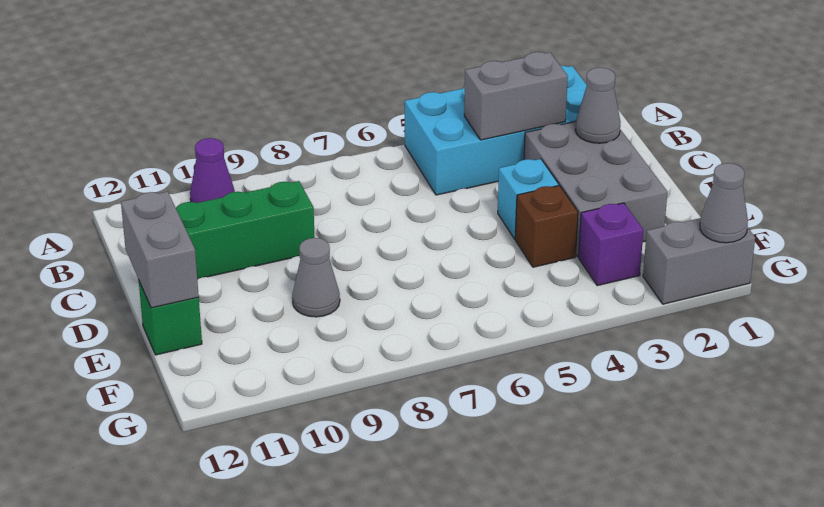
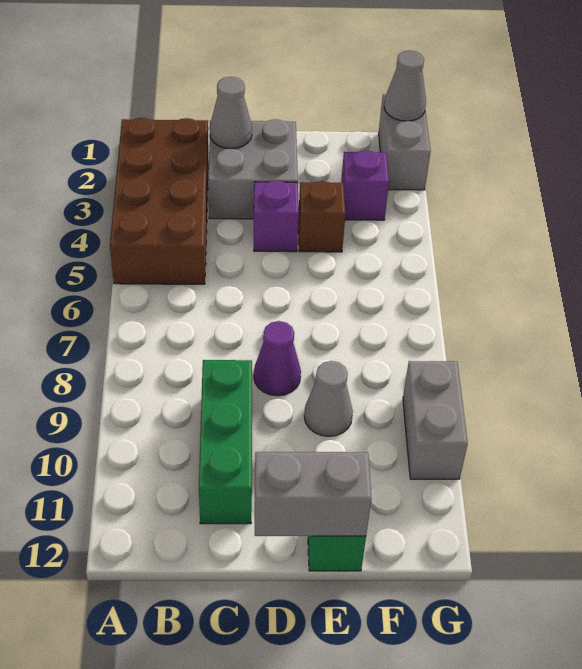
cyan 2x4 brick [405,66,587,195] -> brown 2x4 brick [110,118,209,284]
purple 1x1 cone [190,138,235,203] -> purple 1x1 cone moved to [254,321,301,396]
grey 1x2 brick [464,52,568,140] -> grey 1x2 brick moved to [403,361,468,479]
grey 2x3 brick [524,122,667,257] -> grey 2x2 brick [208,119,298,219]
cyan 1x1 brick [498,159,559,239] -> purple 1x1 brick [254,181,299,252]

